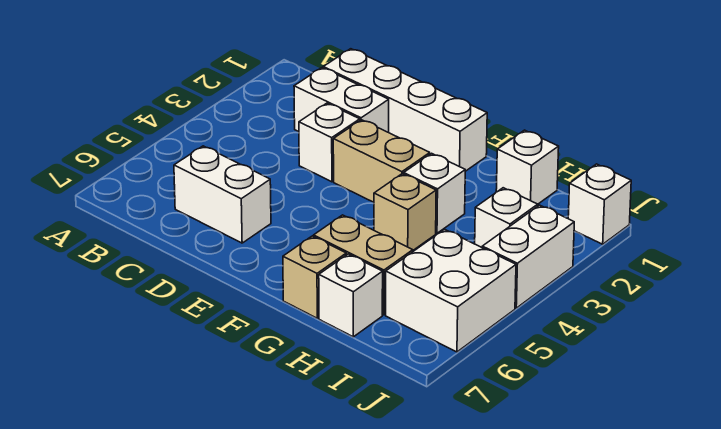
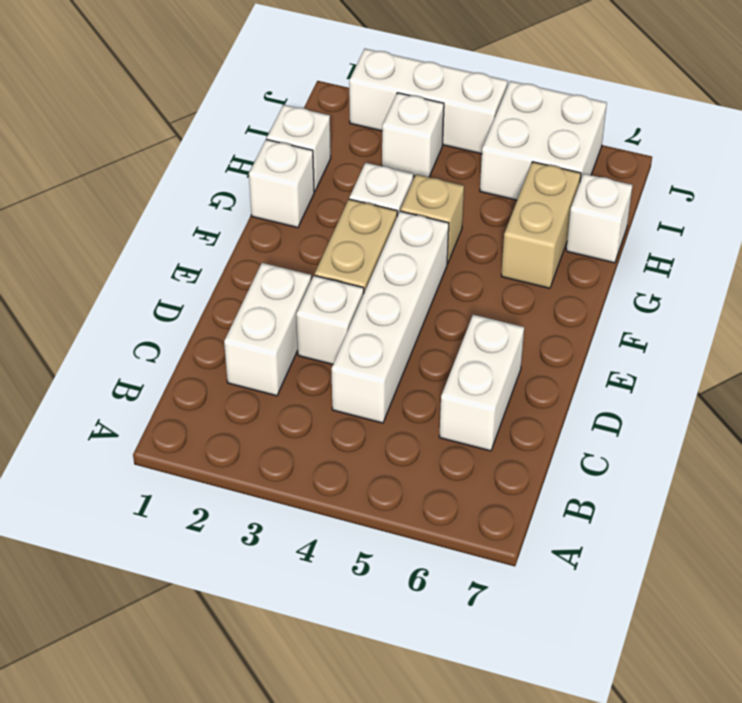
white 1x4 brick [323,49,487,171] -> white 1x4 brick moved to [331,211,449,423]
tan 1x1 brick [283,236,346,318] -> none
white 1x1 brick [568,164,631,244] -> white 1x1 brick moved to [249,139,314,228]
white 1x2 brick [482,205,574,308] -> white 1x3 brick [349,49,508,154]

